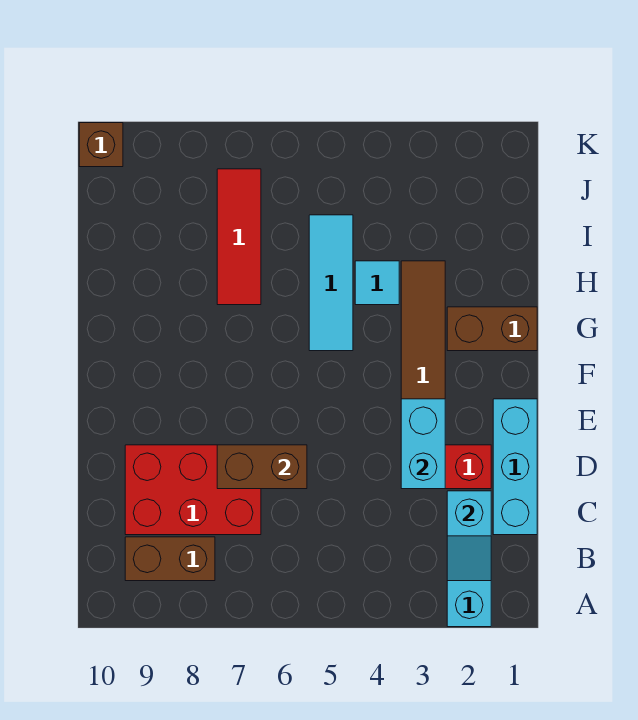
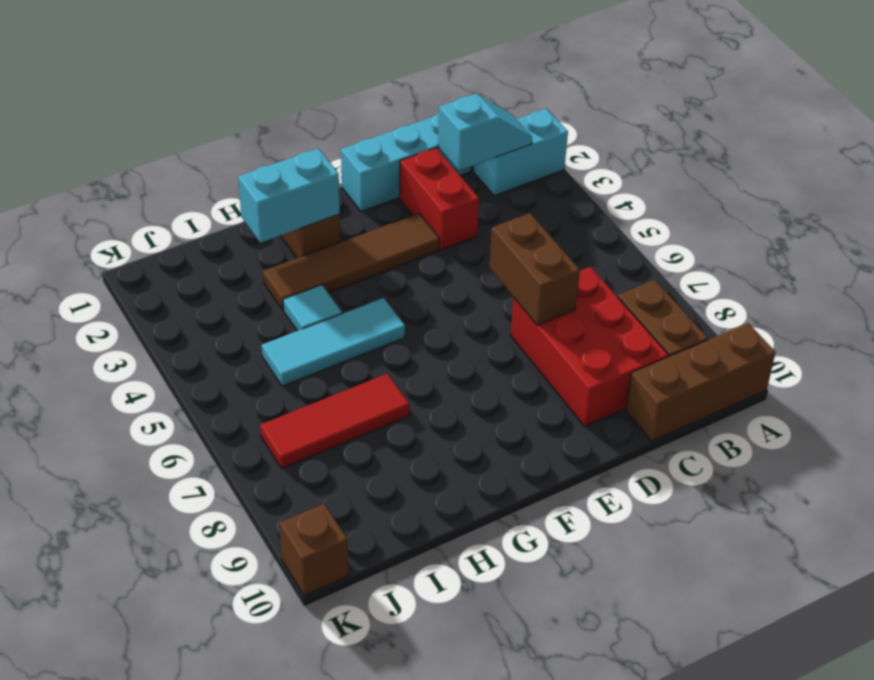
none -> brown 1x3 brick [626,323,776,441]
cyan 1x2 brick [401,399,445,489] -> cyan 1x2 brick moved to [238,148,340,243]

